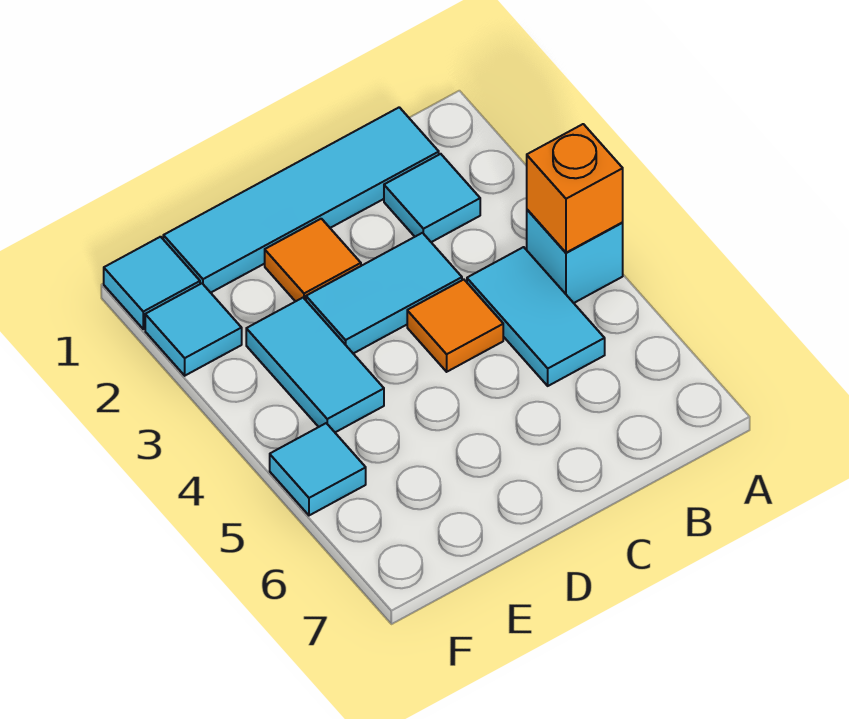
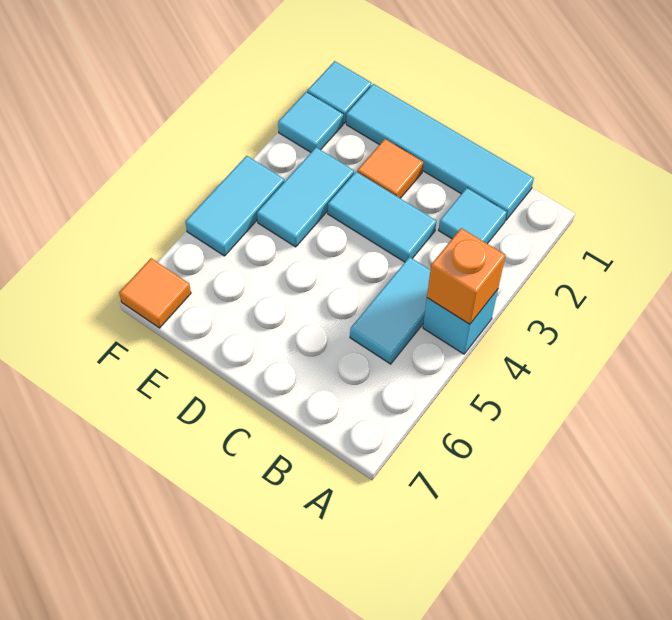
orange 1x1 tile [407,280,503,372] -> orange 1x1 tile moved to [119,258,191,328]
cyan 1x1 tile [270,423,366,515] -> cyan 1x2 tile [185,156,284,256]

